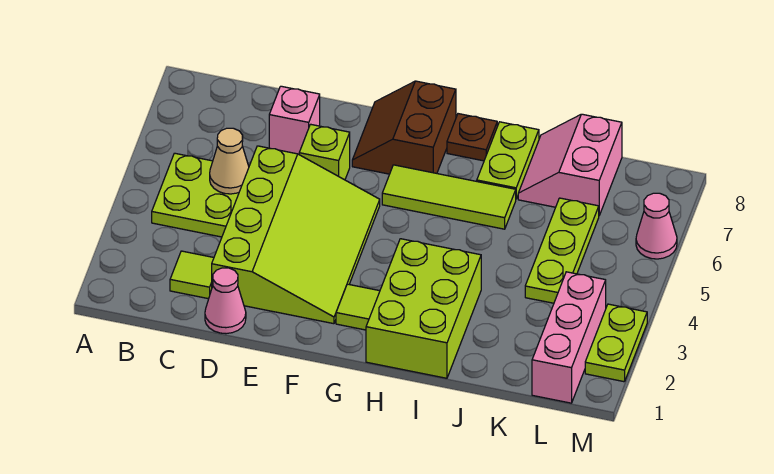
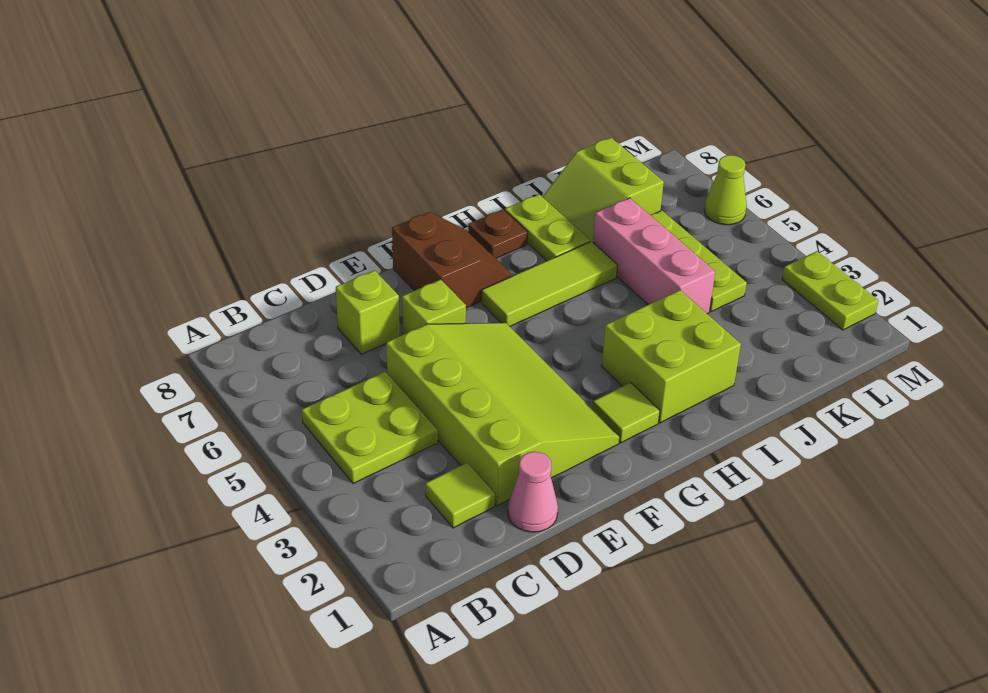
tan 1x1 cone [210,128,249,194] -> none
pink 1x1 brick [269,86,320,154] -> lime 1x1 brick [336,270,400,354]
brown 2x2 slope [352,81,456,174] -> brown 2x2 slope turned to [392,212,513,308]
lime 2x3 brick [366,239,481,378] -> lime 2x2 brick [602,290,741,423]
pink 2x2 slope [518,114,622,215] -> lime 2x2 slope [543,138,664,242]
pink 1x3 brick [532,272,606,403] -> pink 1x3 brick moved to [593,198,715,314]
pink 1x1 cone [636,193,677,259] -> lime 1x1 cone [704,155,747,225]

